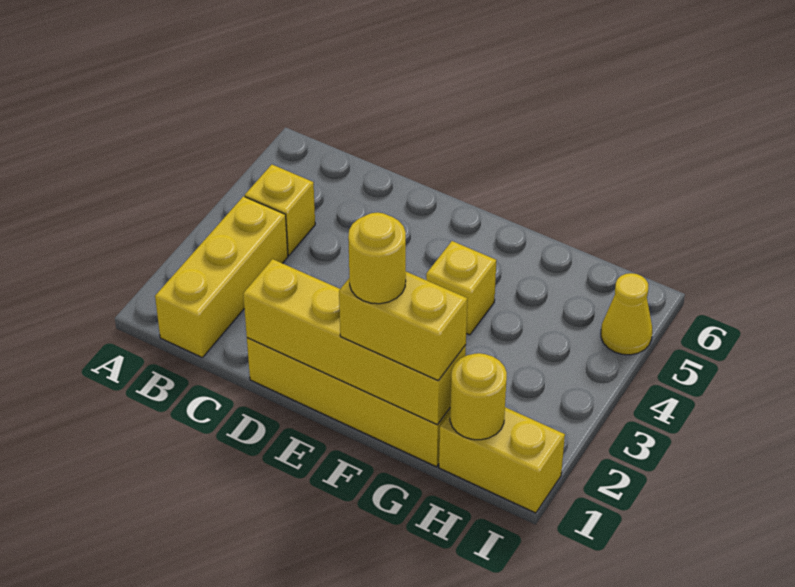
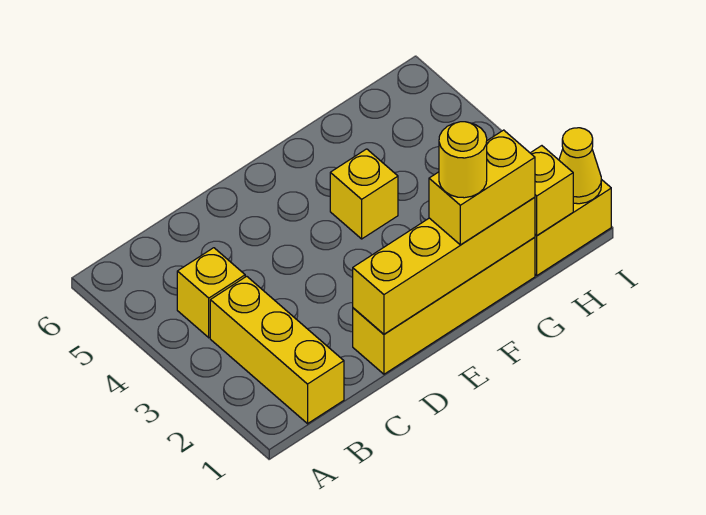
yellow 1x1 round brick [450,353,507,440] -> yellow 1x1 brick [531,146,573,236]
yellow 1x1 cone [601,273,652,355] -> yellow 1x1 cone moved to [559,128,601,204]

